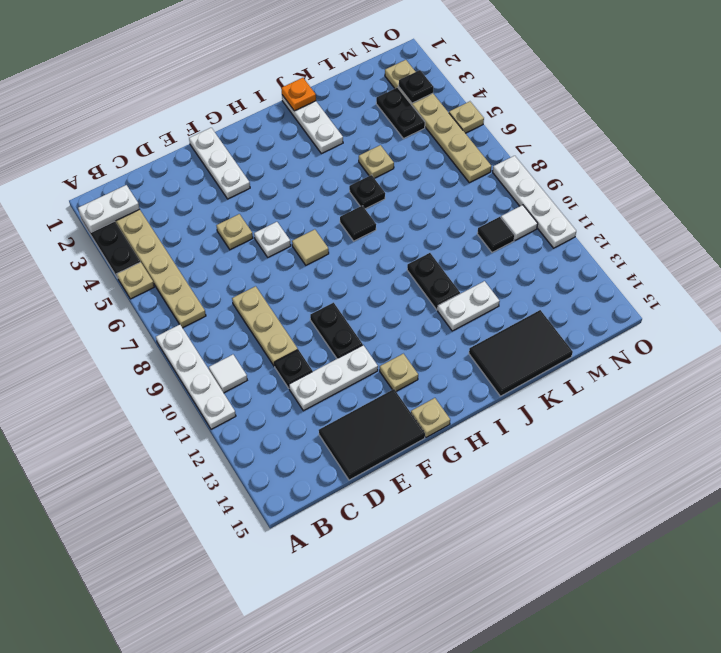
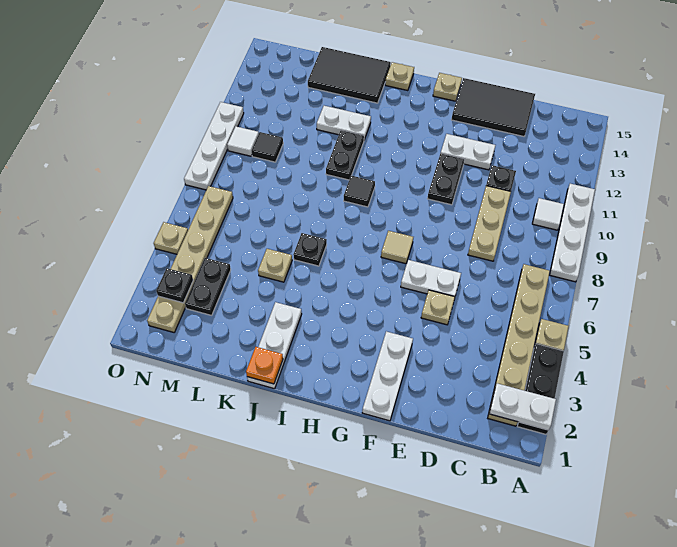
white 1x3 plate [289,345,378,411] -> white 1x2 plate [441,134,495,170]
white 1x1 plate [254,222,291,257] -> white 1x2 plate [401,260,461,297]
tan 1x1 plate [380,354,418,391] -> tan 1x1 plate moved to [385,62,414,91]
black 1x1 tile [340,206,376,241] -> black 1x1 tile moved to [344,176,375,207]

